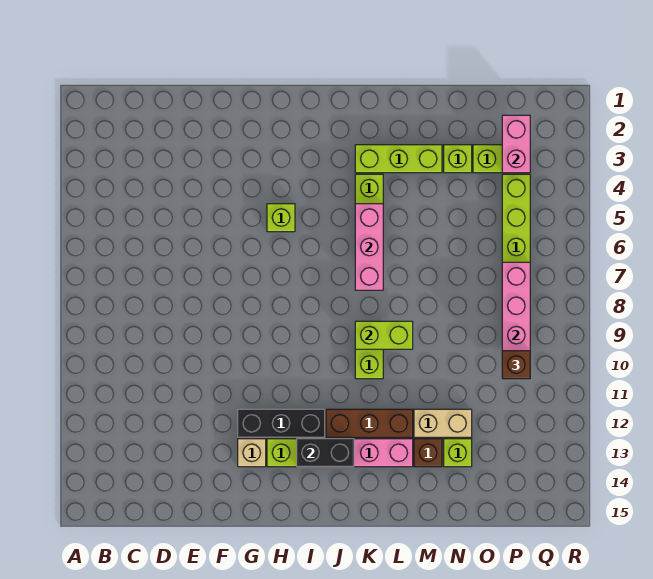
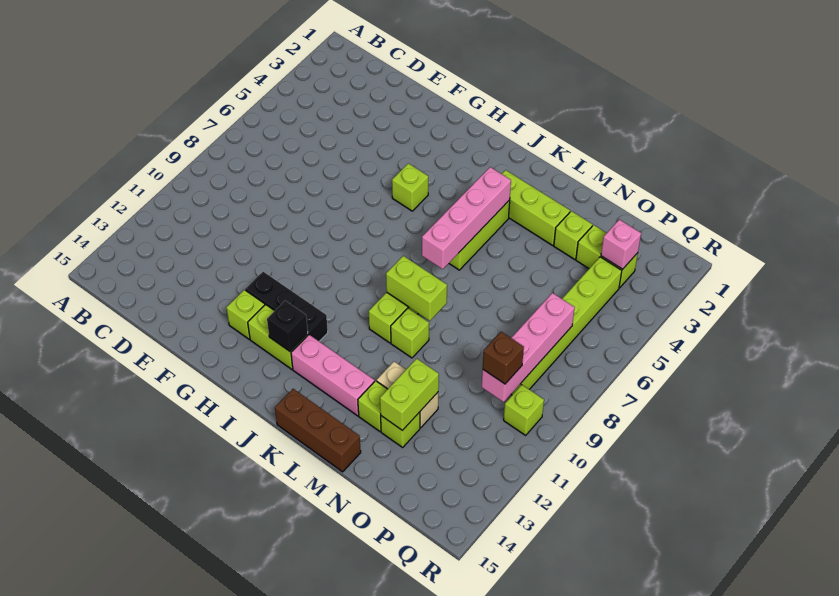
tan 1x1 brick [238,439,266,467] -> lime 1x1 brick [226,290,265,339]
black 1x2 brick [297,439,354,467] -> black 1x1 brick [267,301,308,351]
brown 1x3 brick [326,409,413,437] -> brown 1x3 brick moved to [275,389,361,472]
pink 1x3 brick [355,204,383,290] -> pink 1x4 brick [422,167,511,269]
none -> lime 1x1 brick [391,308,429,358]
brown 1x1 brick [414,439,442,467] -> lime 1x1 brick [358,381,387,431]
none -> lime 1x2 brick [380,358,439,430]
pink 1x2 brick [502,115,530,173] -> pink 1x1 brick [601,220,641,269]
none -> lime 1x1 brick [504,385,544,435]

